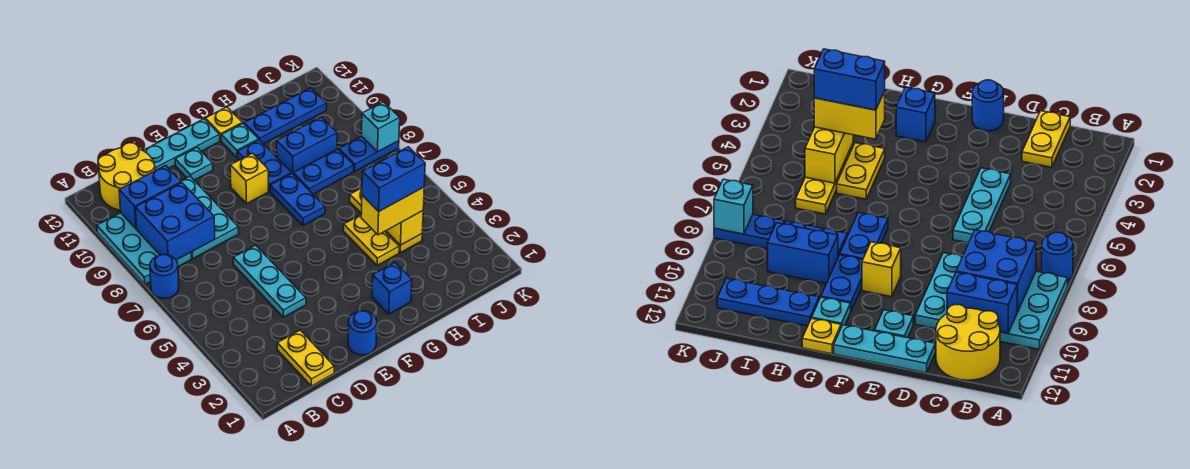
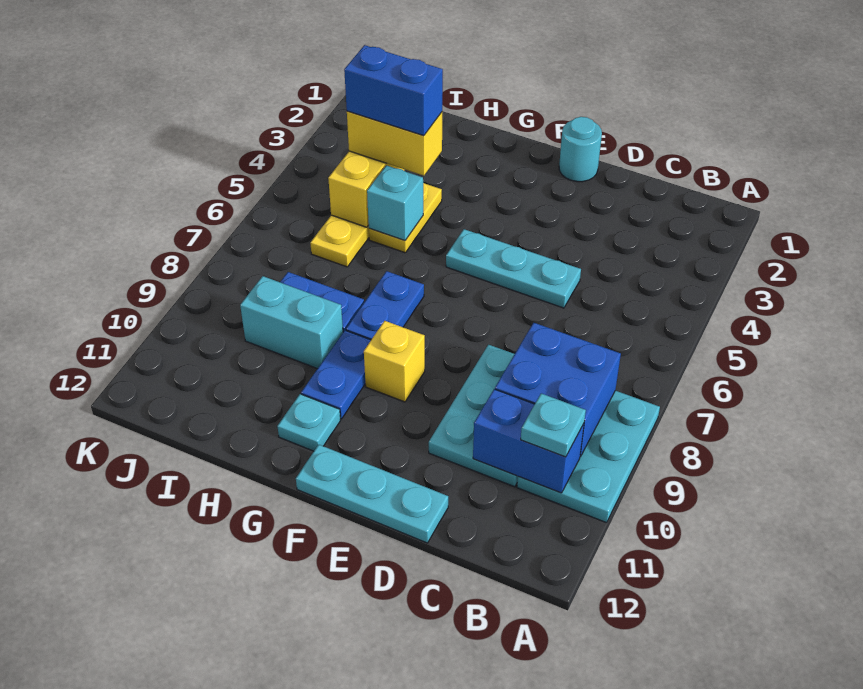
blue 1x1 round brick [150,255,179,298] -> none
yellow 2x2 round brick [98,143,155,210] -> none
yellow 1x2 plate [277,330,334,386] -> none
cyan 1x3 plate [233,245,306,317] -> cyan 1x3 plate turned to [446,229,581,308]
blue 1x1 round brick [348,311,377,355] -> cyan 1x1 round brick [559,117,602,182]
cyan 1x1 plate [175,147,213,180] -> cyan 1x1 plate moved to [521,393,586,457]
blue 1x1 brick [372,263,412,314] -> none
yellow 1x1 plate [205,107,242,141] -> none
blue 1x2 brick [277,117,337,173] -> cyan 1x2 brick [240,276,343,369]
blue 1x3 plate [244,88,326,144] -> none
blue 1x2 plate [339,136,399,171] -> none
cyan 1x1 brick [362,102,400,152] -> cyan 1x1 brick moved to [367,165,423,240]

